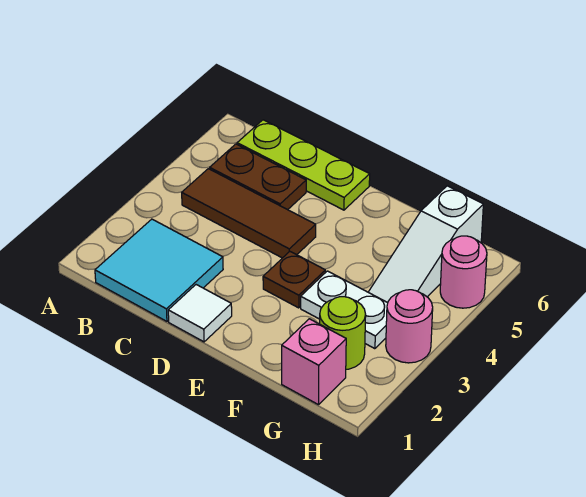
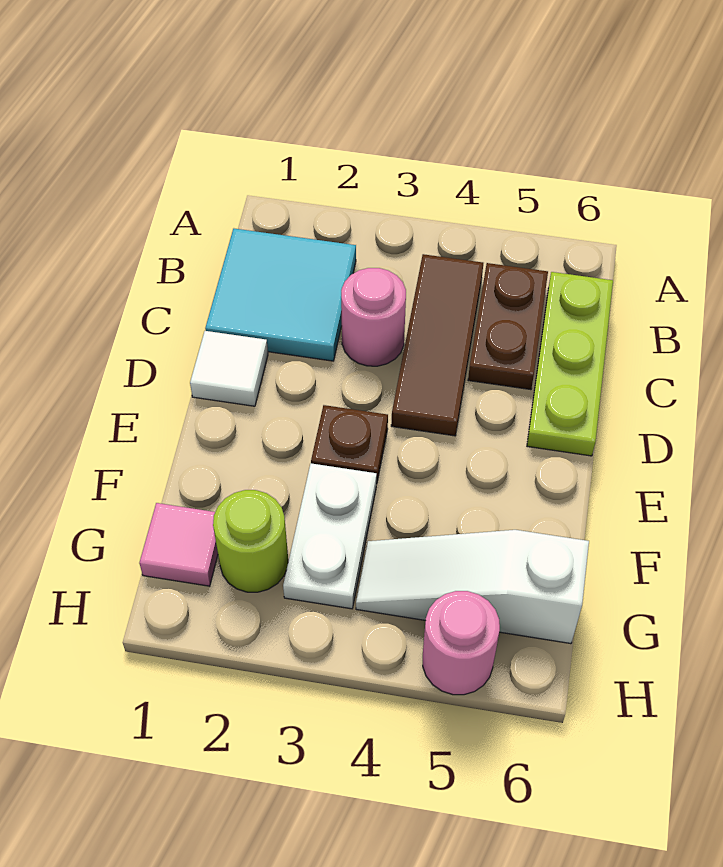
pink 1x1 brick [282,319,346,405] -> pink 1x1 tile [139,503,218,586]
pink 1x1 round brick [386,290,433,363] -> pink 1x1 round brick moved to [341,268,406,366]

